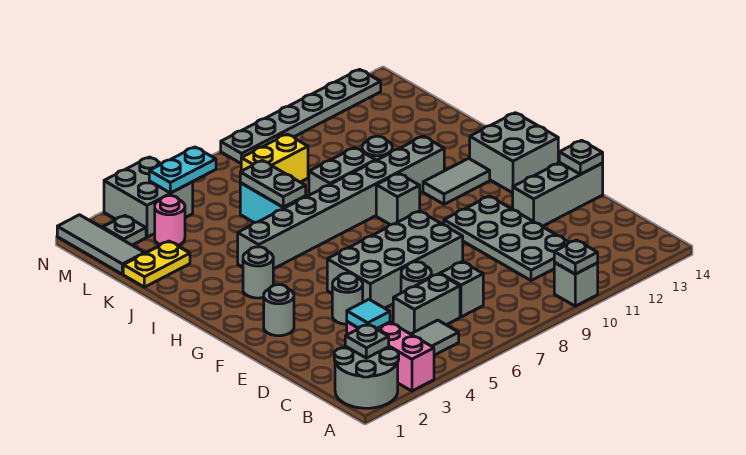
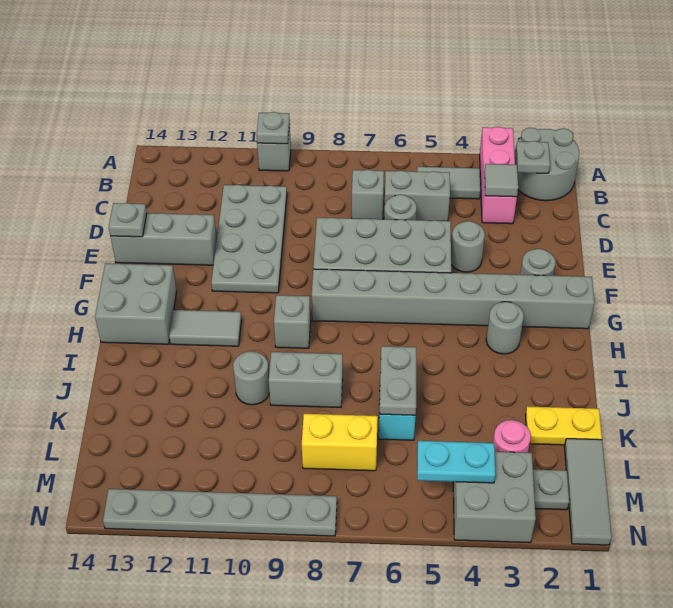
cyan 1x1 tile [347,299,390,329] -> grey 1x1 tile [484,164,518,197]
grey 1x8 brick [238,136,444,269] -> grey 1x8 brick moved to [312,269,594,329]

